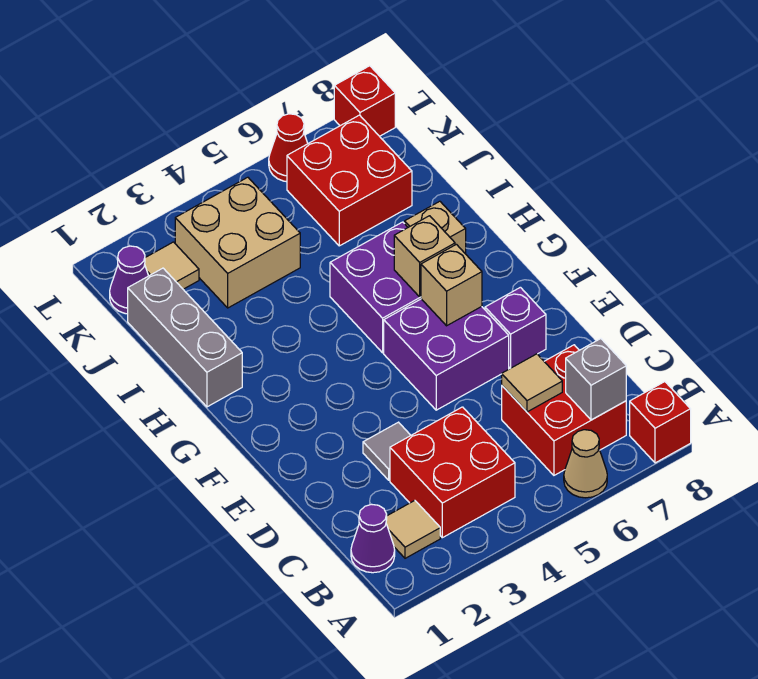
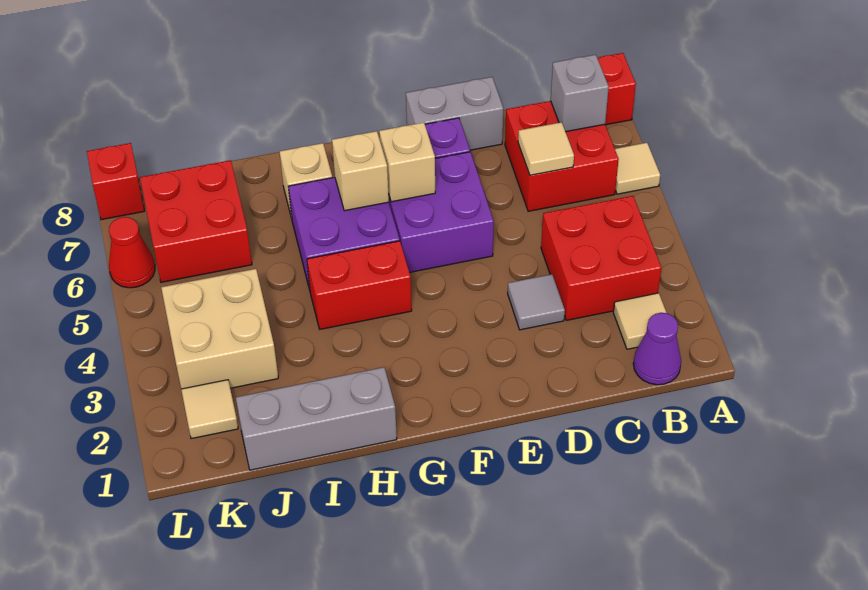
tan 1x1 cone [564,430,607,498] -> tan 1x1 tile [615,143,660,194]
none -> grey 1x2 brick [406,77,503,150]
none -> red 1x2 brick [307,241,412,329]
purple 1x1 cone [110,246,148,314] -> none

